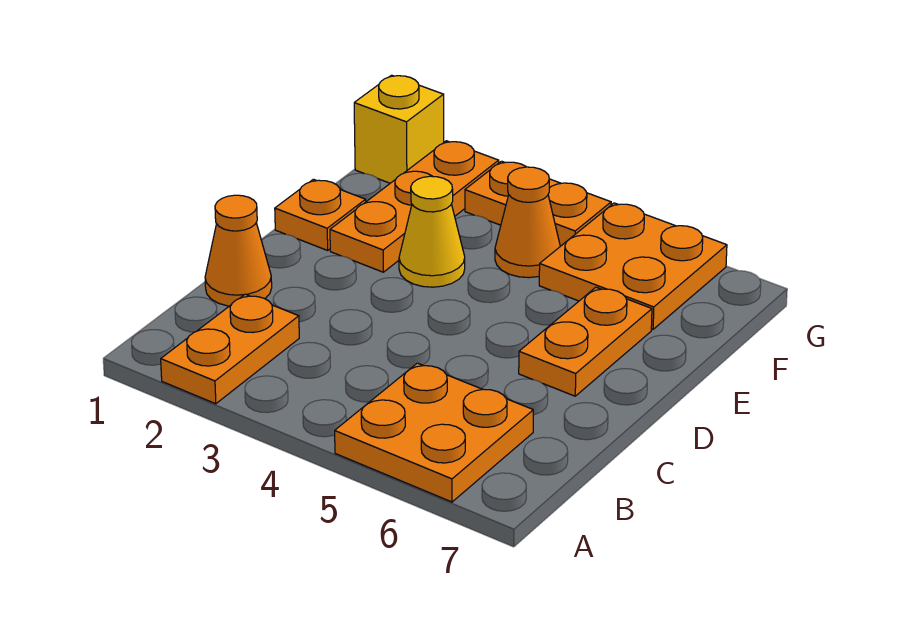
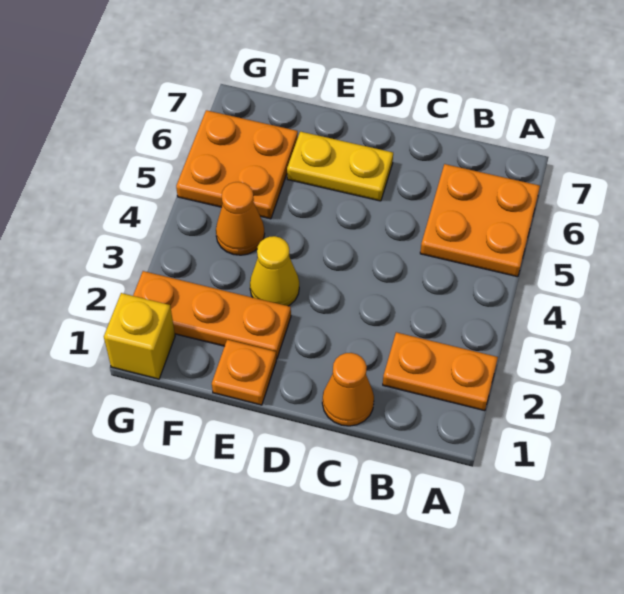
orange 1x2 plate [519,287,652,396] -> yellow 1x2 plate [287,132,393,201]
orange 1x2 plate [465,161,611,246] -> none

